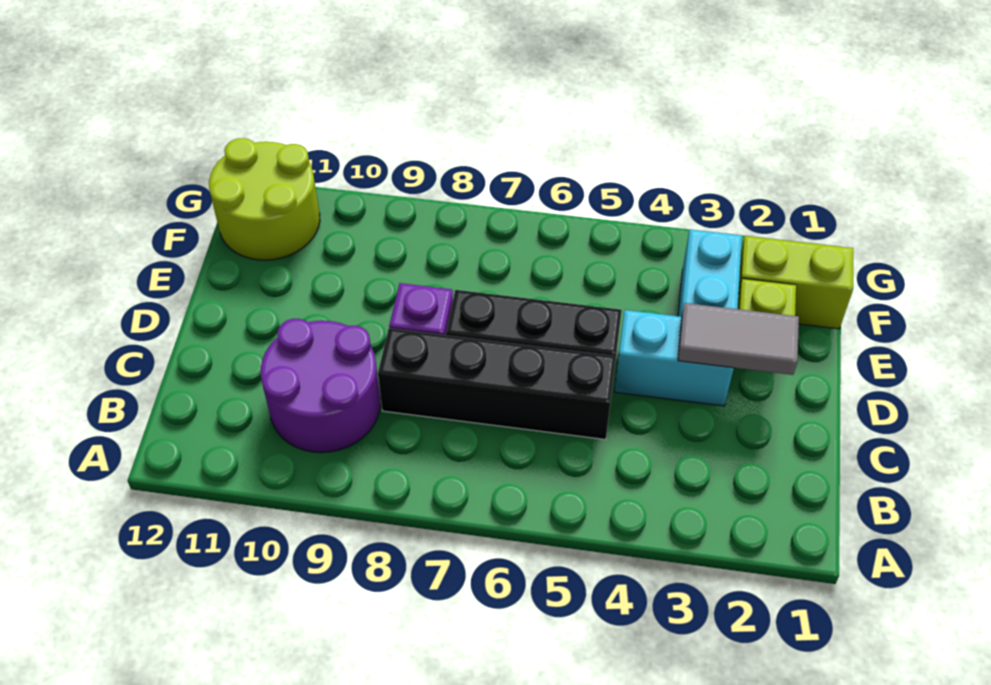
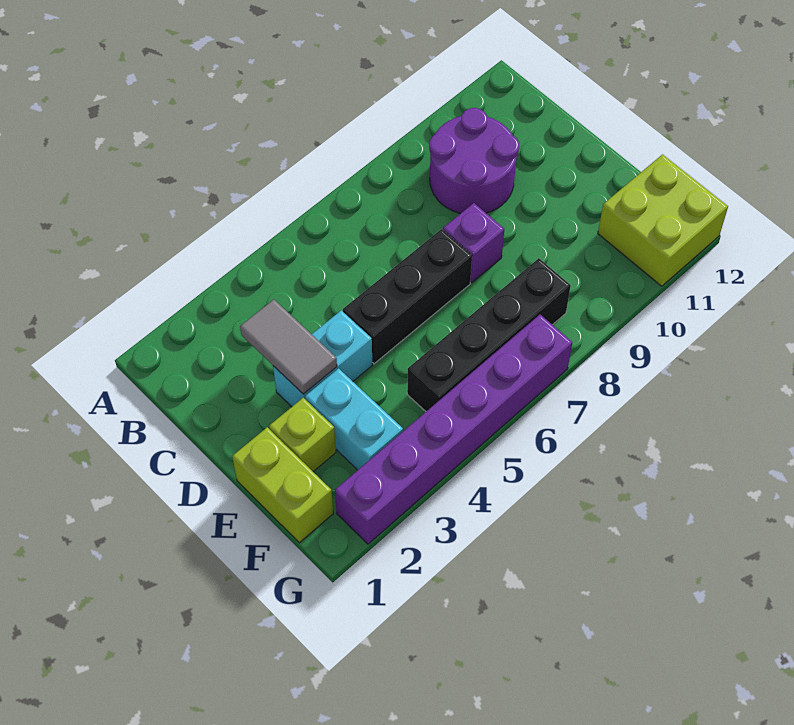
black 1x4 brick [378,328,616,440] -> black 1x4 brick moved to [407,258,571,411]
grey 1x2 tile [678,303,799,375] -> grey 1x2 tile turned to [240,300,337,394]
lime 1x2 brick [739,236,853,329] -> lime 1x2 brick turned to [232,427,333,543]
lime 2x2 round brick [209,138,320,260] -> lime 2x2 brick [598,155,728,286]
none -> purple 1x6 brick [335,315,572,544]

